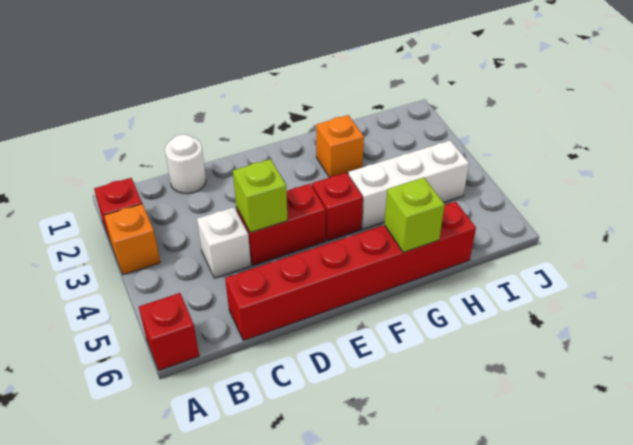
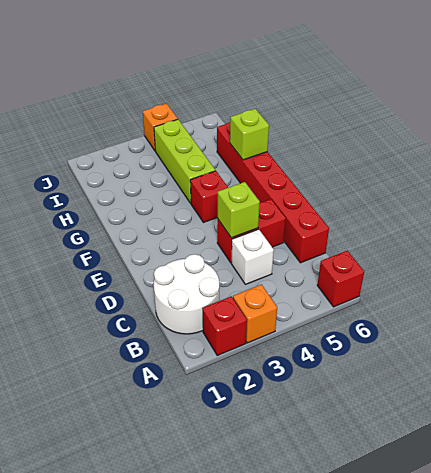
white 1x1 round brick [165,134,206,194] -> white 2x2 round brick [154,254,219,334]
red 1x2 brick [236,184,326,265] -> red 1x2 brick turned to [217,199,286,263]
orange 1x1 brick [316,115,364,178] -> orange 1x1 brick moved to [143,104,178,151]
white 1x3 brick [348,140,469,229] -> lime 1x3 brick [154,119,215,203]

